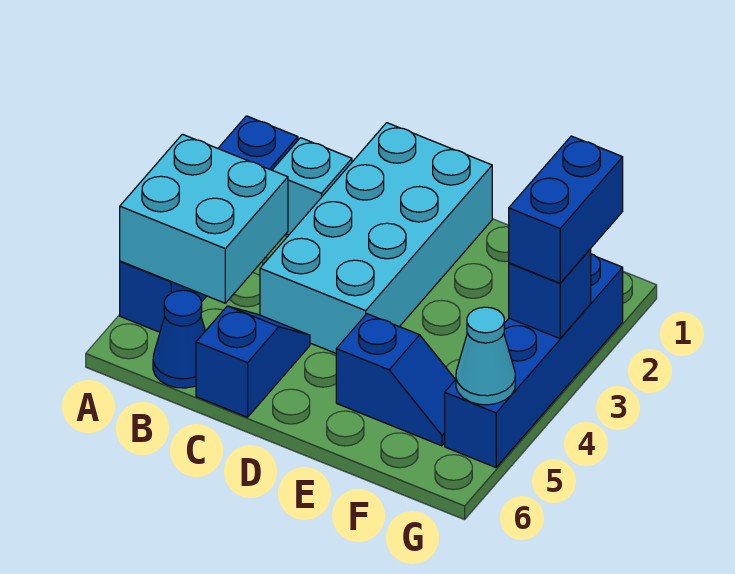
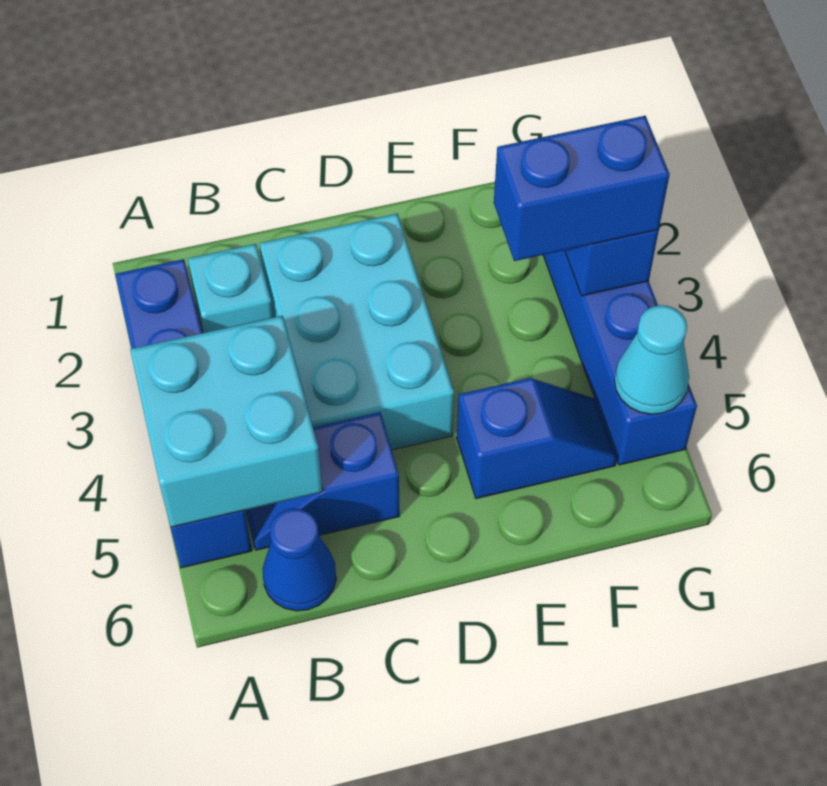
cyan 2x4 brick [260,123,492,353] -> cyan 2x3 brick [260,214,454,450]
blue 1x2 slope [196,306,310,417] -> blue 1x2 slope turned to [246,412,400,550]
blue 1x2 brick [509,136,623,283] -> blue 1x2 brick turned to [494,116,670,261]

